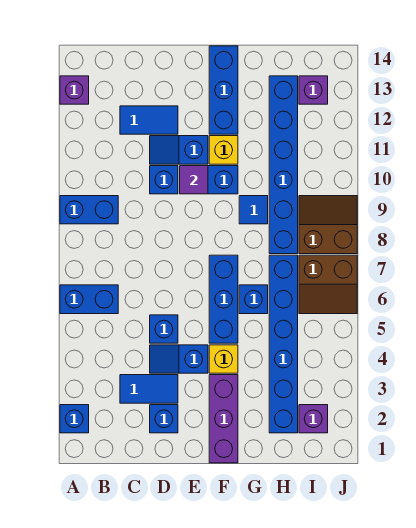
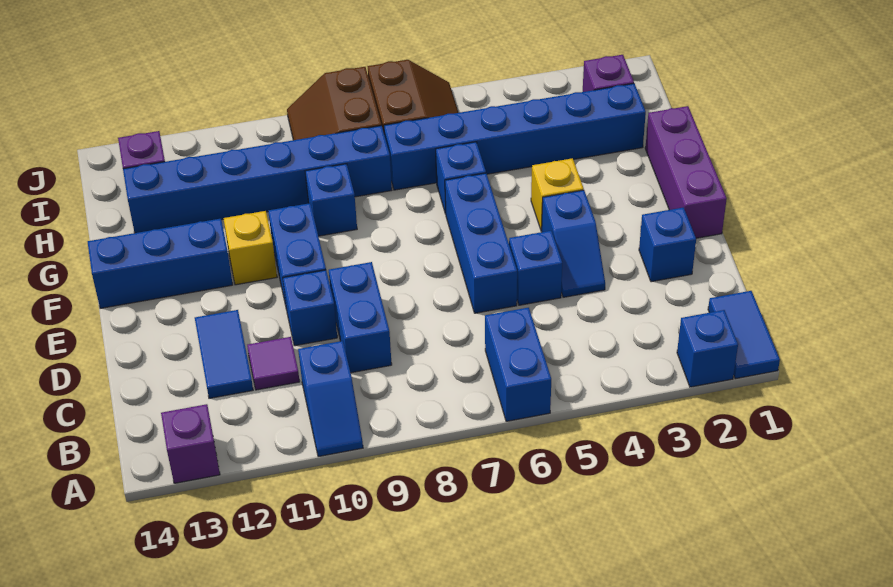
blue 1x2 brick [60,196,118,224] -> blue 1x2 brick moved to [329,262,392,373]
blue 1x2 tile [120,375,178,403] -> blue 1x2 tile moved to [708,291,780,379]
blue 1x2 slope [150,136,208,164] -> blue 1x2 slope moved to [298,341,363,457]
purple 1x1 tile [180,166,208,194] -> purple 1x1 tile moved to [247,337,300,390]
purple 1x3 brick [209,375,238,463] -> purple 1x3 brick turned to [645,106,727,238]
blue 1x3 brick [209,255,238,343] -> blue 1x3 brick turned to [445,173,517,313]
blue 1x1 tile [239,196,268,224] -> blue 1x1 brick [305,164,357,236]

